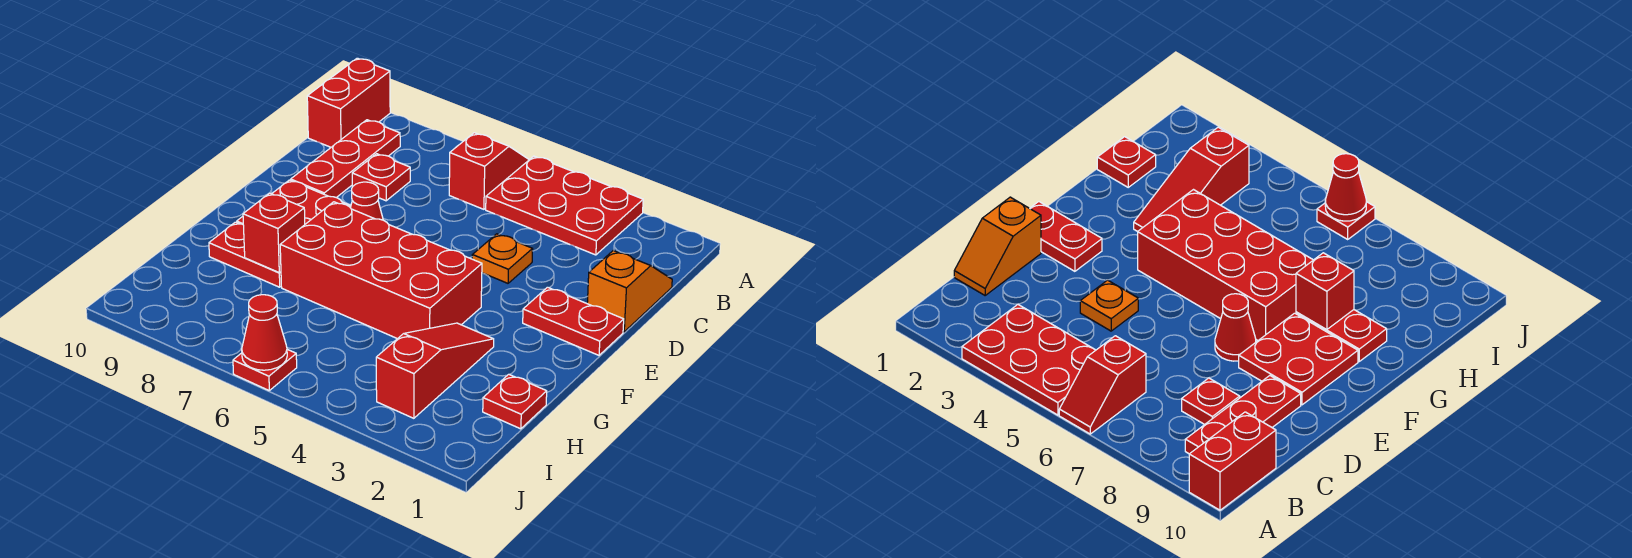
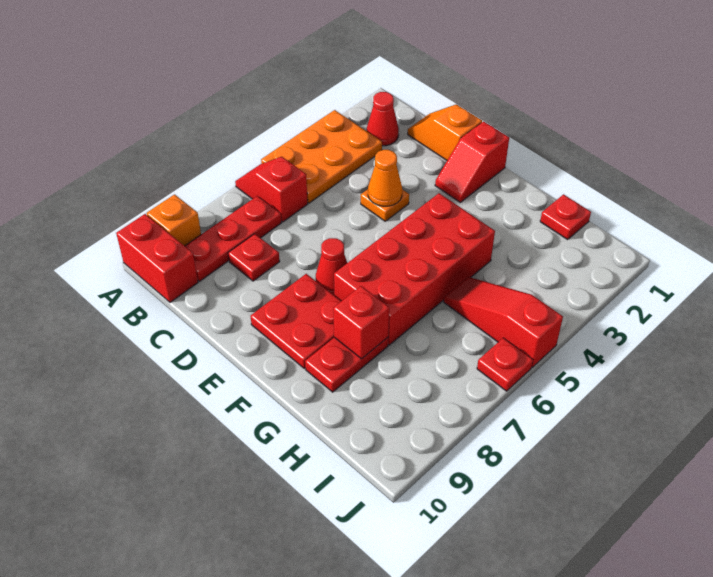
red 2x3 plate [486,156,643,255] -> orange 2x3 plate [261,110,382,203]
none -> orange 1x1 brick [147,195,201,246]
red 1x3 plate [291,120,400,198] -> red 1x3 plate turned to [185,196,281,281]
none -> orange 1x1 cone [368,150,402,206]
red 1x2 plate [523,287,624,355] -> red 1x2 slope [435,121,509,202]
red 1x3 slope [376,323,494,418] -> red 1x3 slope moved to [444,277,563,367]
red 1x1 cone [242,295,287,370] -> red 1x1 cone moved to [367,92,399,146]

